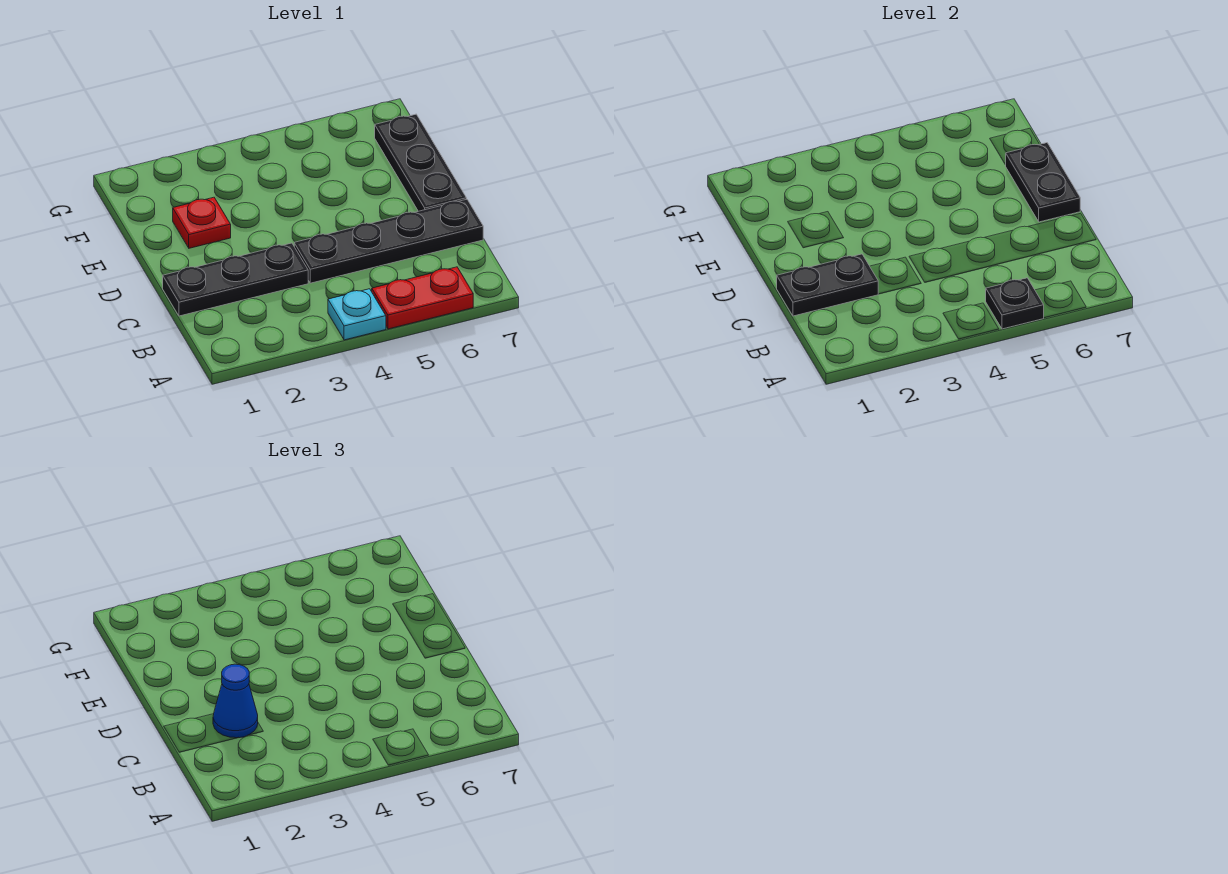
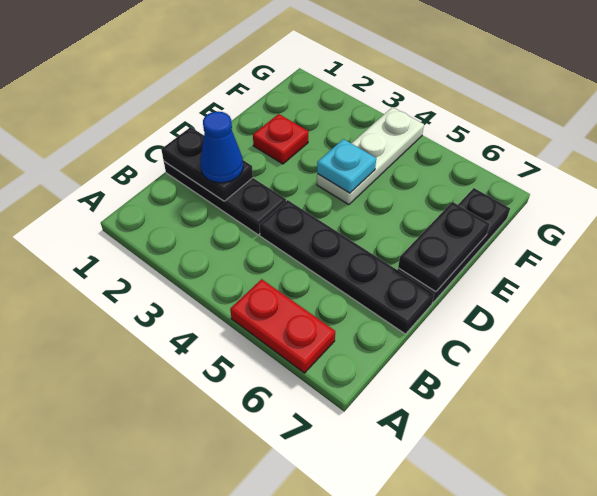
cyan 1x1 plate [328,289,386,340] -> cyan 1x1 plate moved to [317,139,376,193]
black 1x1 plate [986,278,1044,329] -> none
none -> white 1x3 plate [317,107,424,205]

